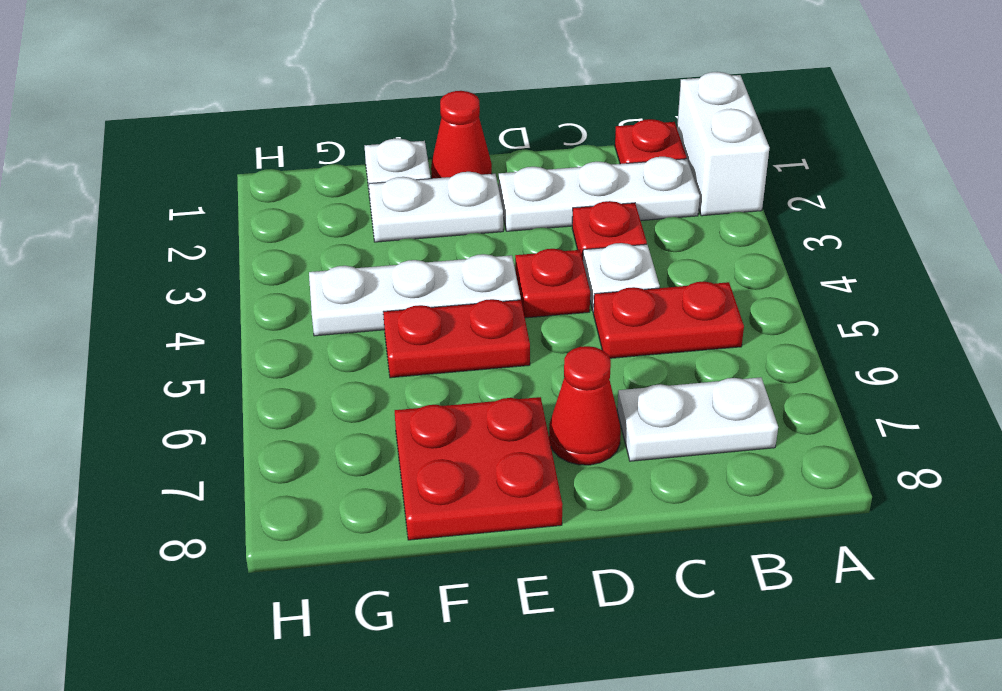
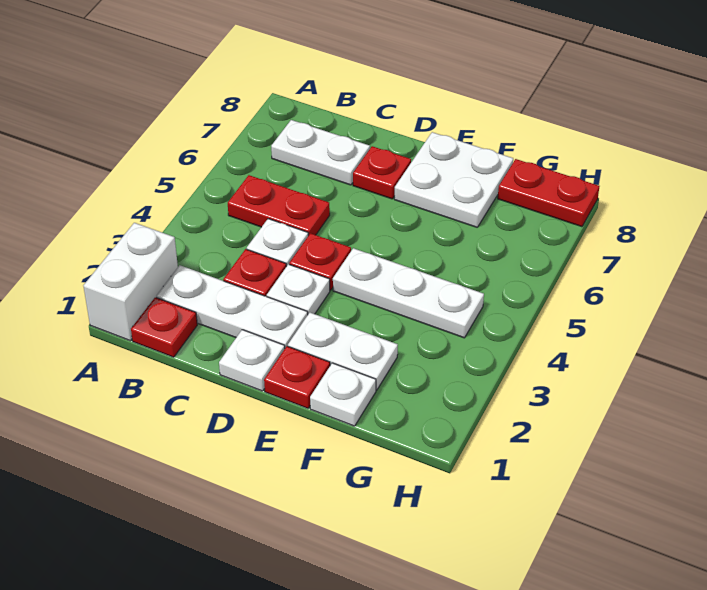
none -> white 1x1 plate [219,330,285,391]
none -> white 1x1 plate [267,264,330,314]
red 1x1 cone [549,346,621,465] -> red 1x1 plate [353,146,411,199]
red 1x1 cone [431,91,492,179] -> red 1x1 plate [264,346,330,408]
red 1x2 plate [383,299,530,378] -> red 1x2 plate moved to [498,159,599,227]
red 2x2 plate [395,397,562,540] -> white 2x2 plate [394,132,513,227]

